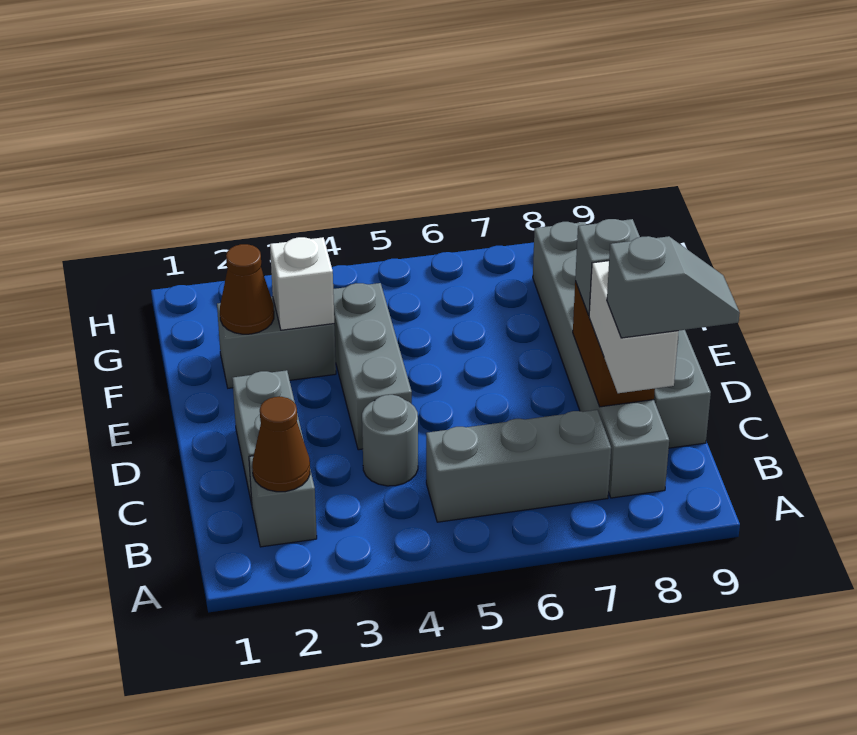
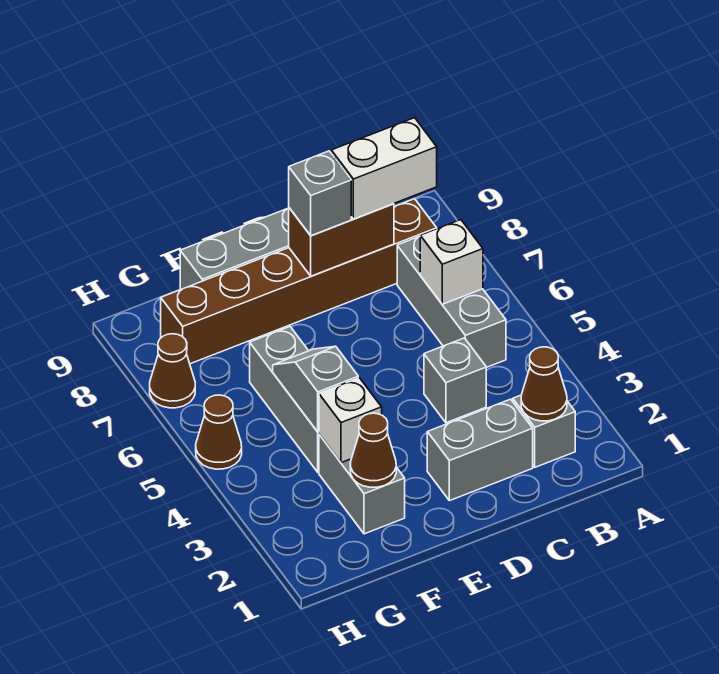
none -> white 1x1 brick [420,220,483,304]
grey 1x6 brick [533,222,669,498] -> brown 1x6 brick [161,199,437,364]
grey 1x2 slope [607,236,740,338] -> grey 1x2 slope moved to [273,346,358,432]
grey 1x1 round brick [362,395,418,486] -> grey 1x1 brick [424,338,486,423]
grey 1x3 brick [333,283,412,450] -> grey 1x3 brick turned to [250,327,319,472]
none -> brown 1x1 cone [196,395,242,469]
none -> brown 1x1 cone [150,334,195,408]

